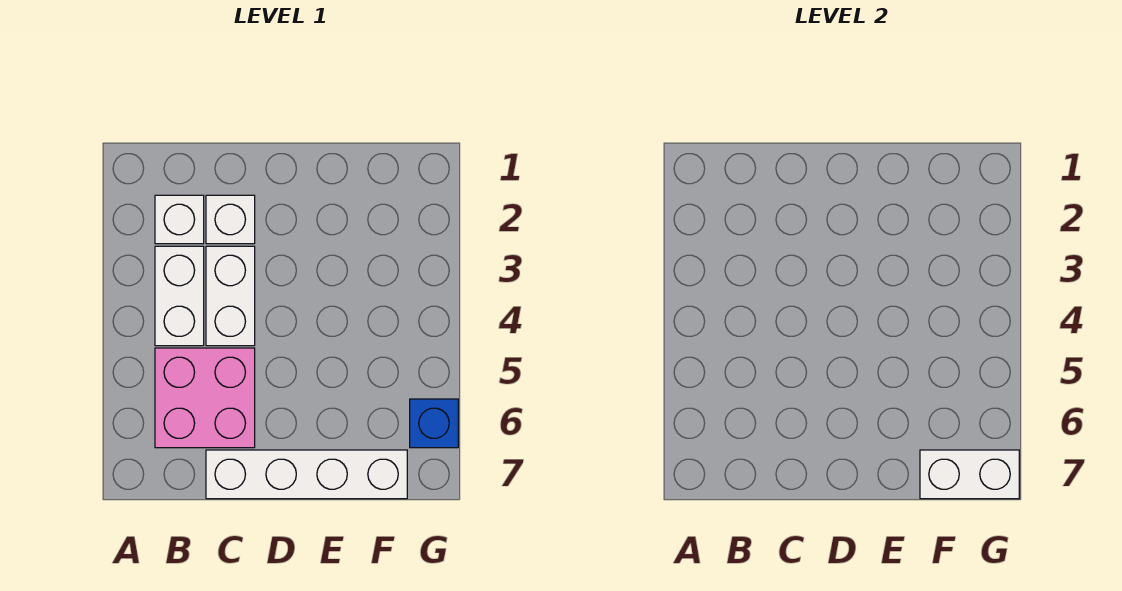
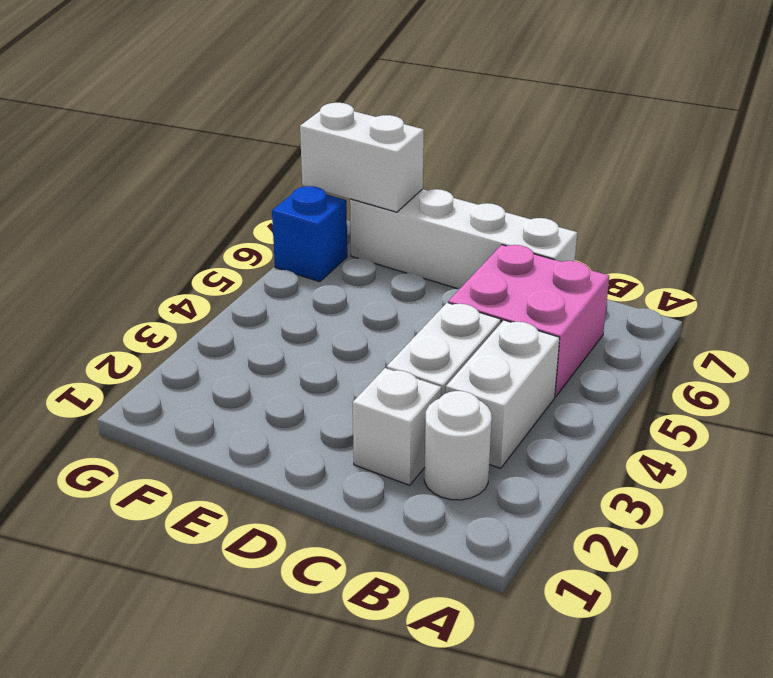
white 1x1 brick [155,195,204,244] -> white 1x1 round brick [424,391,492,500]

